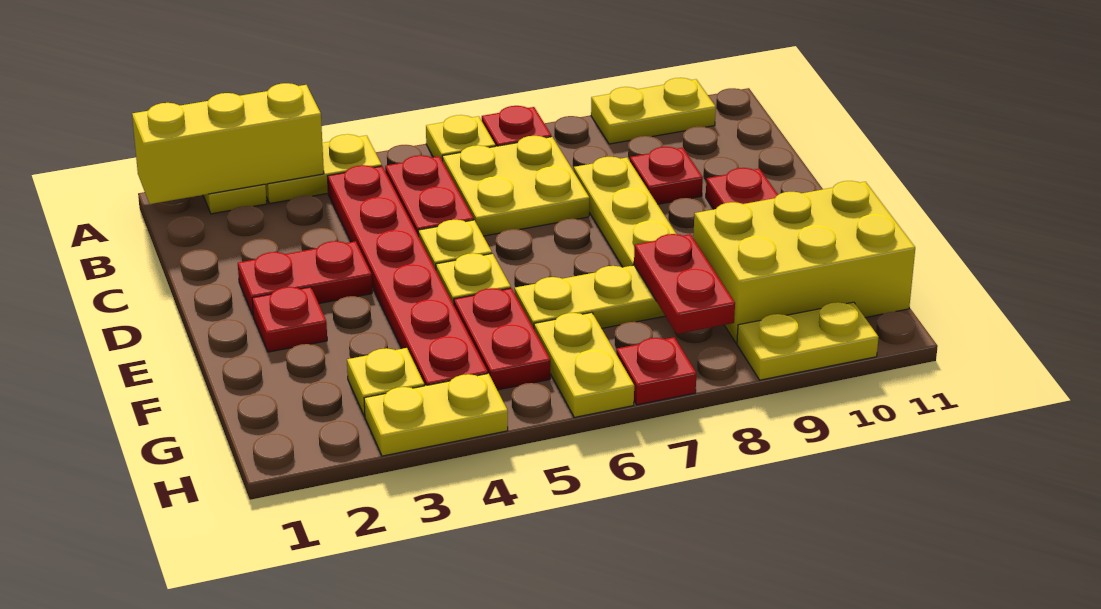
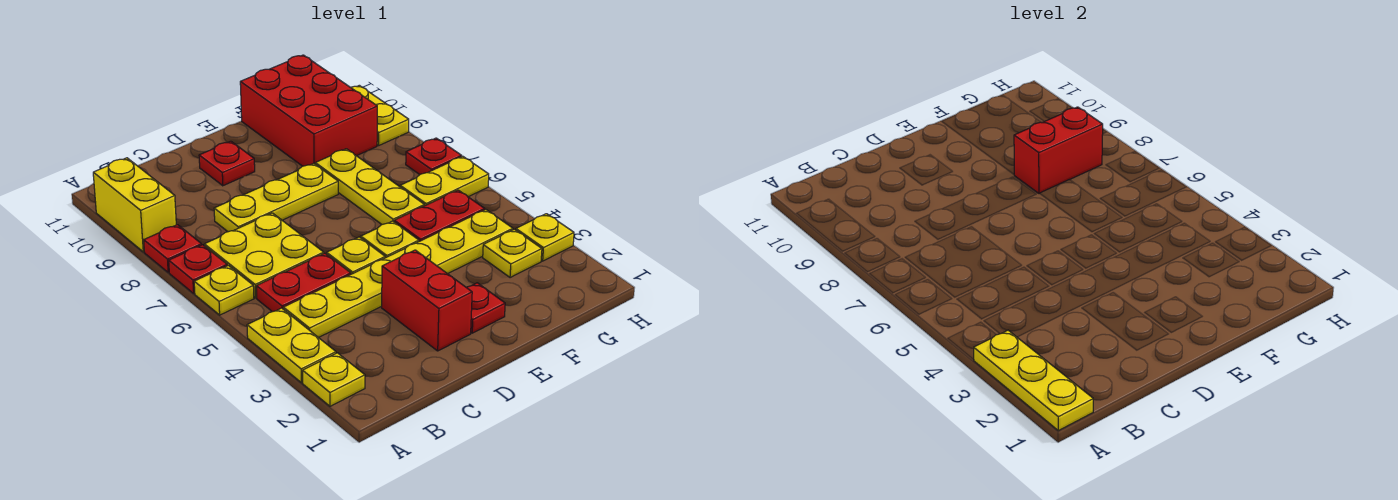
yellow 1x3 brick [132,83,324,204] -> yellow 1x3 plate [974,330,1093,431]
yellow 1x2 plate [591,78,716,144] -> yellow 1x2 brick [93,158,176,252]
red 1x6 plate [327,165,488,386] -> yellow 1x6 plate [283,210,513,338]
red 1x1 plate [630,147,703,204] -> red 1x1 plate moved to [144,225,202,272]
red 1x2 plate [238,241,372,315] -> red 1x2 brick [382,250,472,351]
red 1x2 plate [634,234,735,334] -> red 1x2 brick [1014,107,1103,193]
yellow 2x3 brick [693,181,915,343] -> red 2x3 brick [240,55,377,166]
yellow 1x2 plate [364,374,508,456] -> yellow 1x1 plate [516,214,574,261]

